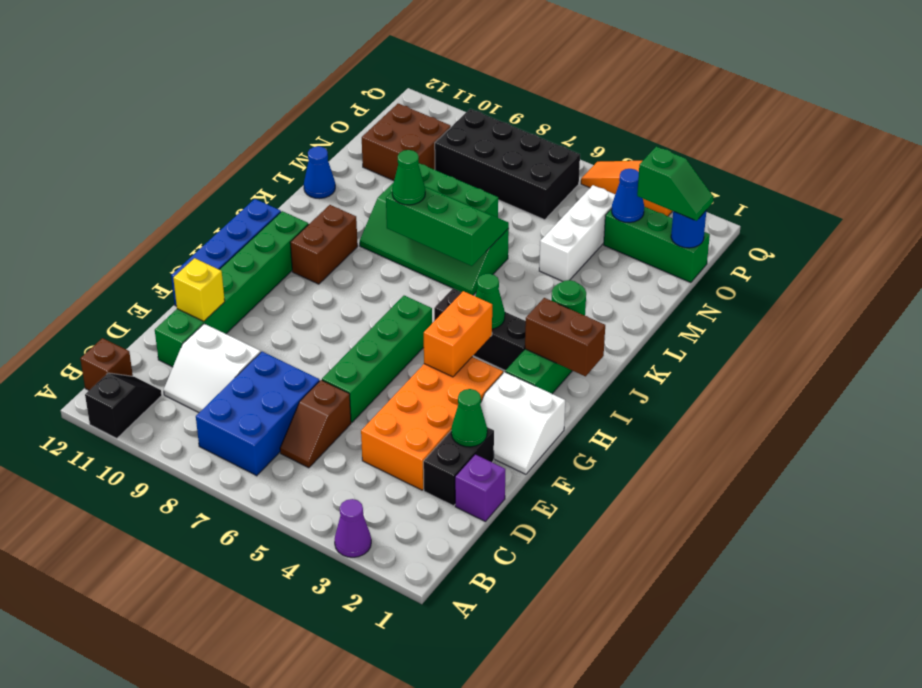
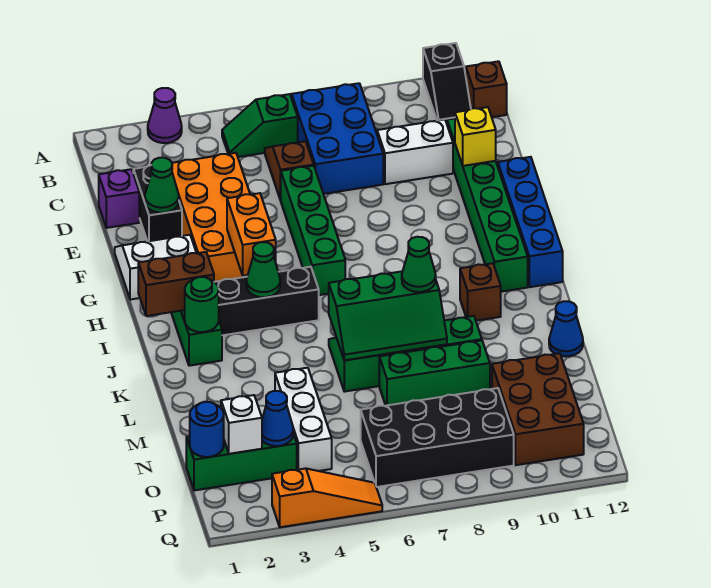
brown 1x2 brick [290,205,358,284] -> brown 1x1 brick [460,263,501,321]
brown 2x2 brick [362,104,451,181] -> brown 2x3 brick [492,353,584,465]
green 1x2 slope [637,147,714,221] -> green 1x2 slope moved to [222,94,298,157]
none -> white 1x1 brick [221,395,262,454]

